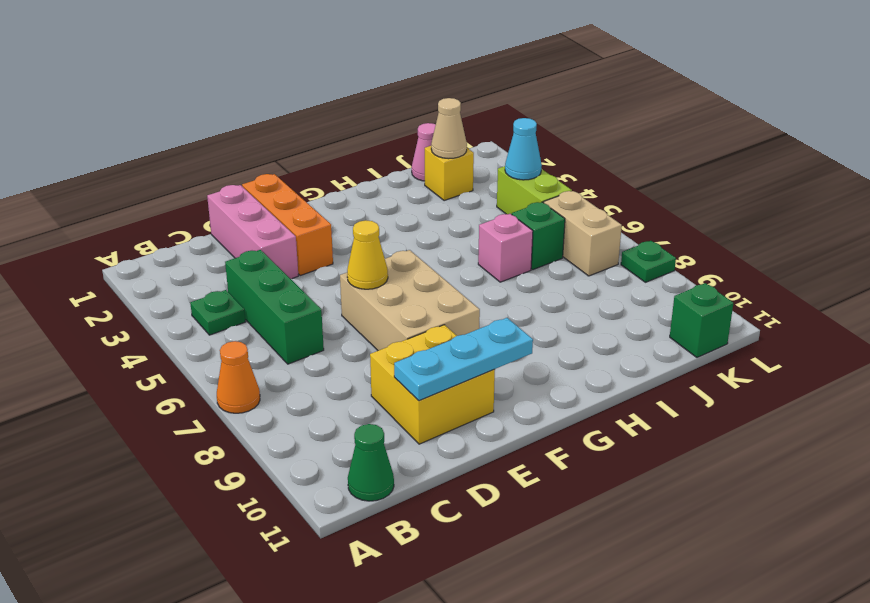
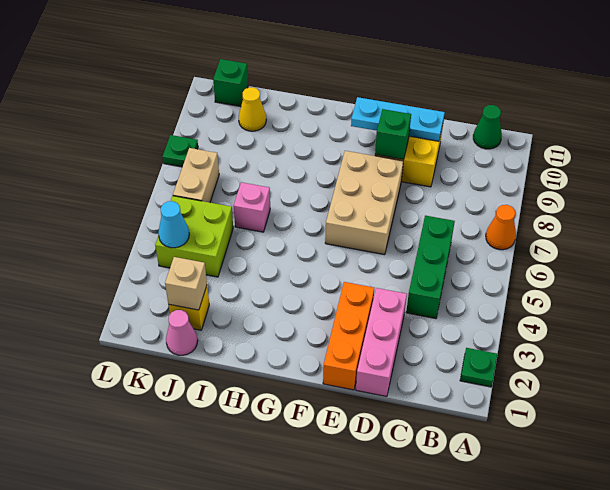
green 1x1 plate [190,290,245,335] -> green 1x1 plate moved to [460,348,497,387]
yellow 1x1 cone [347,220,388,289] -> yellow 1x1 cone moved to [239,87,266,131]
tan 1x1 cone [431,98,467,159] -> tan 1x1 brick [165,257,207,310]
green 1x1 brick [512,202,565,270] -> green 1x1 brick moved to [375,109,411,160]
lime 1x2 brick [497,166,572,215] -> lime 2x2 brick [155,196,233,277]

